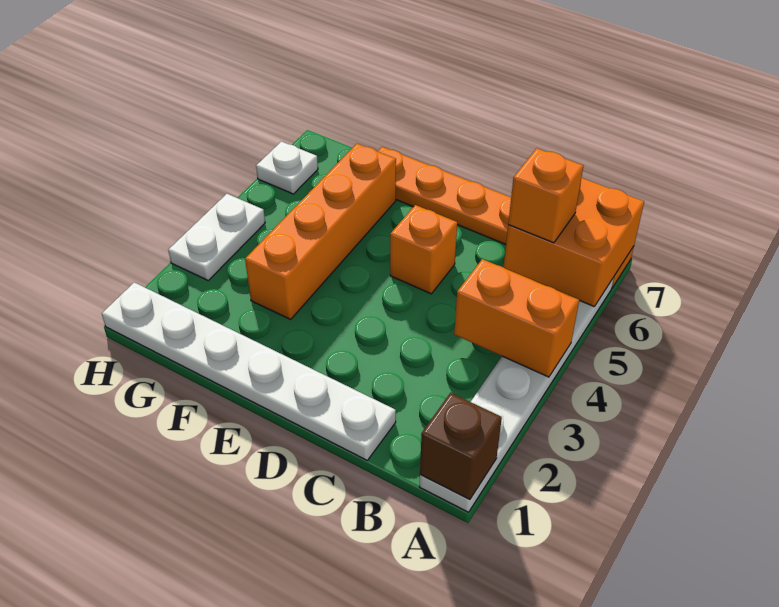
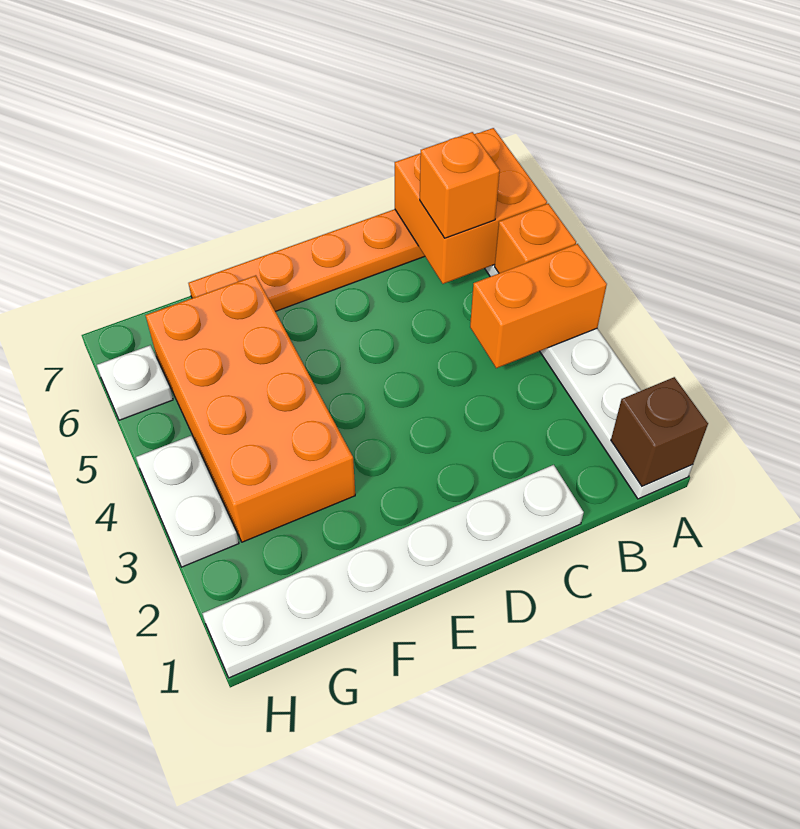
orange 1x1 brick [390,205,457,294] -> orange 1x1 brick moved to [495,204,576,273]
orange 1x4 brick [245,144,396,319] -> orange 2x4 brick [145,275,355,542]

